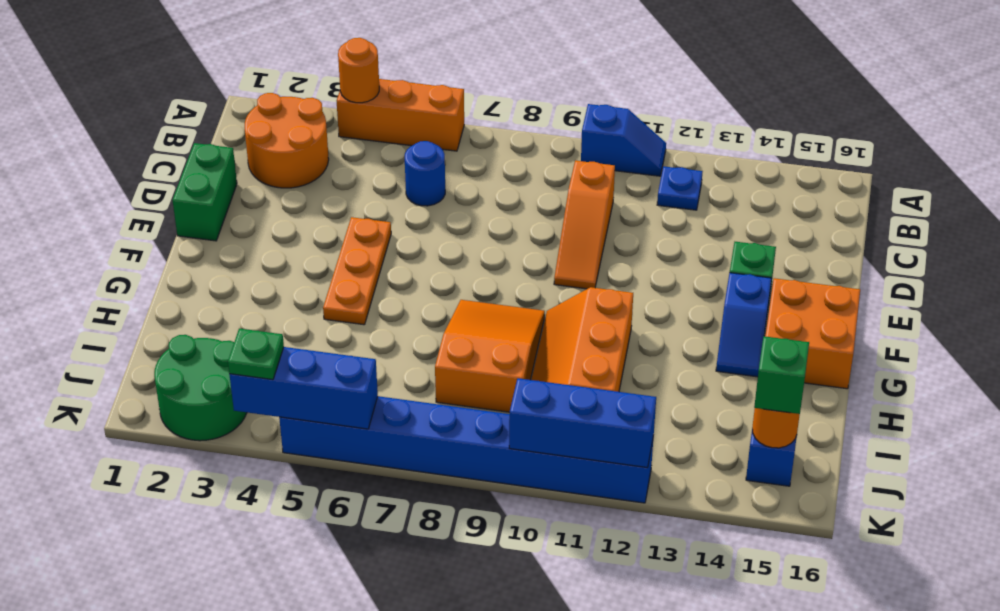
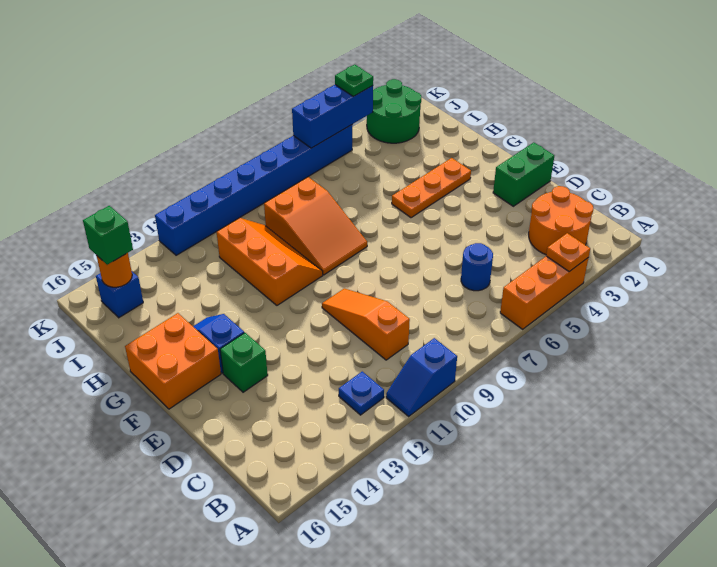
orange 1x1 round brick [338,38,379,103] -> orange 1x1 plate [546,233,590,272]
green 1x2 brick [172,143,237,241] -> green 1x2 brick turned to [493,143,554,206]
orange 1x3 plate [323,217,391,325] -> orange 1x3 plate turned to [392,158,471,218]
blue 1x3 brick [509,378,656,468] -> none

